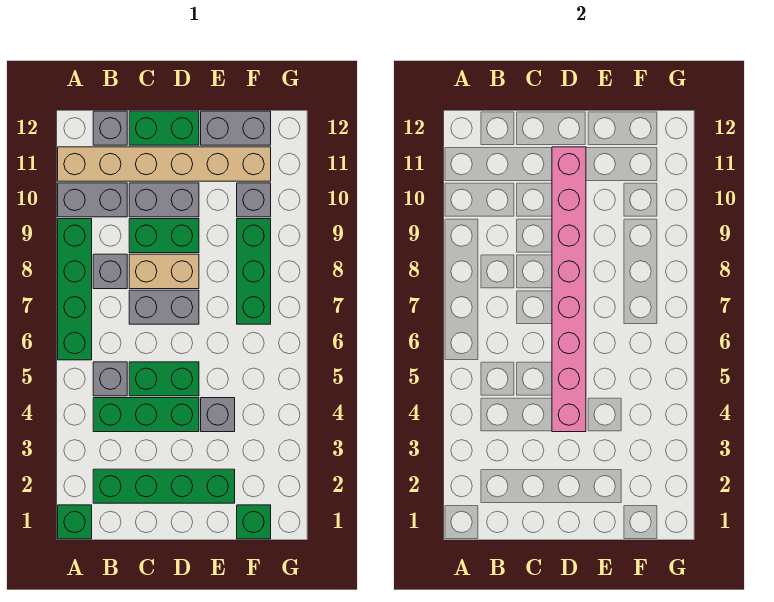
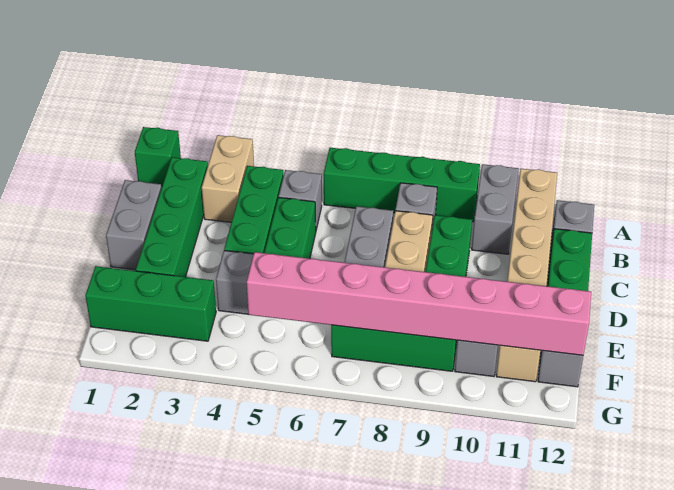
none -> tan 1x2 brick [202,135,254,222]
grey 1x2 brick [129,183,199,217] -> grey 1x2 brick moved to [106,180,162,270]
pink 1x8 brick [552,147,586,432] -> pink 1x8 brick moved to [246,252,591,355]
green 1x1 brick [237,505,271,539] -> green 1x3 brick [85,266,216,341]

